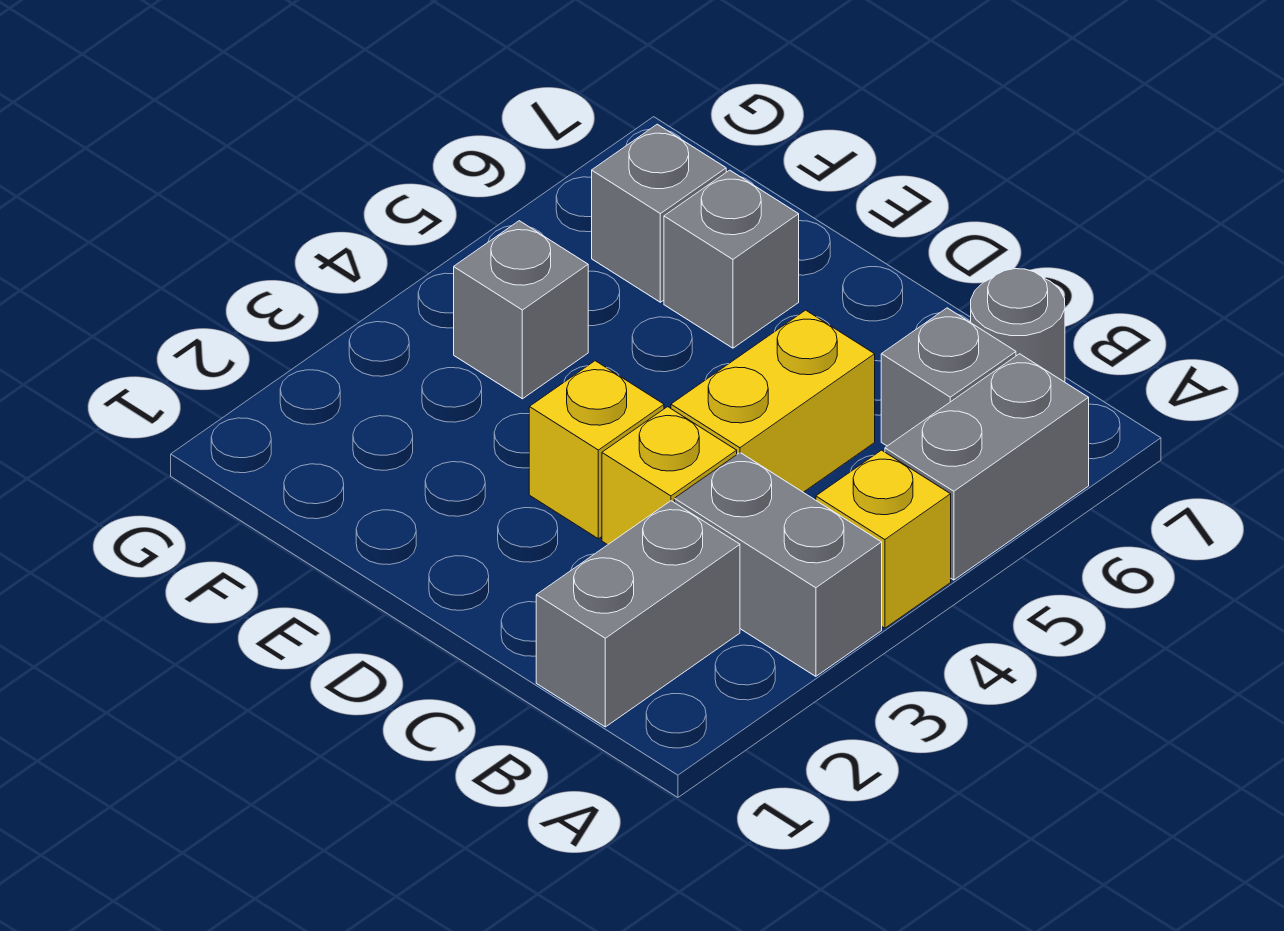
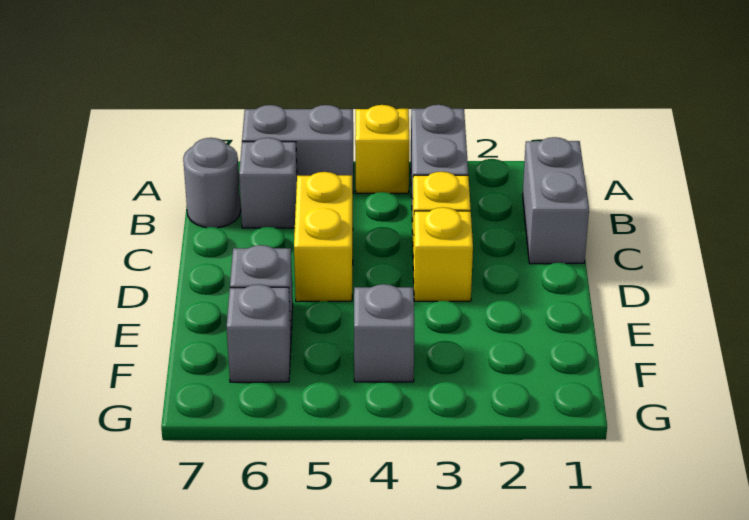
grey 1x2 brick [536,501,740,727] -> grey 1x2 brick turned to [523,137,589,264]
yellow 1x2 brick [671,310,875,492] -> yellow 1x2 brick turned to [294,172,353,302]

